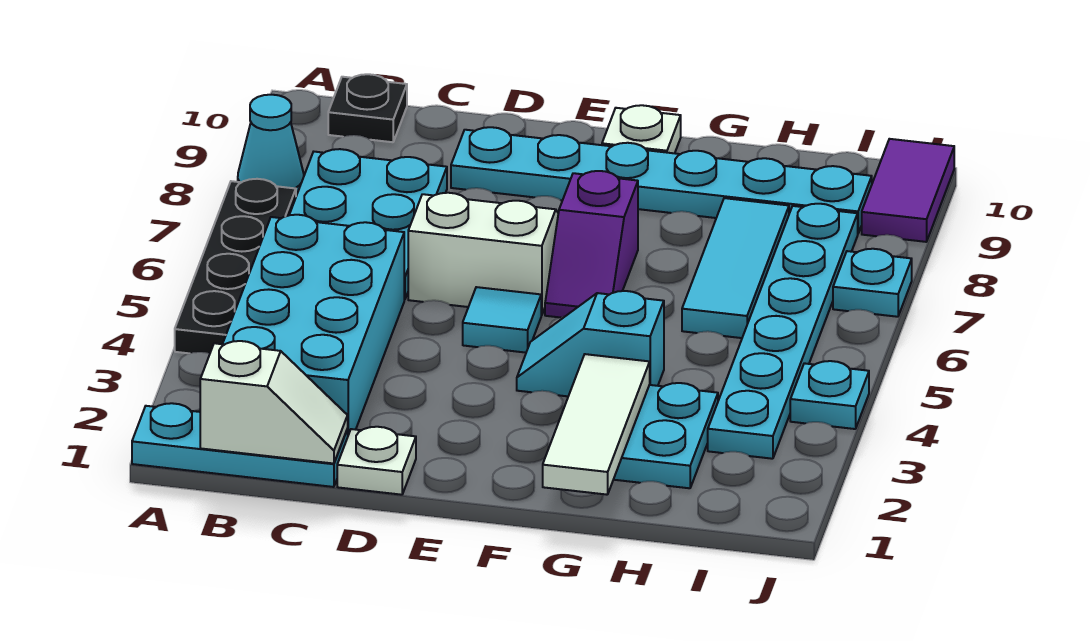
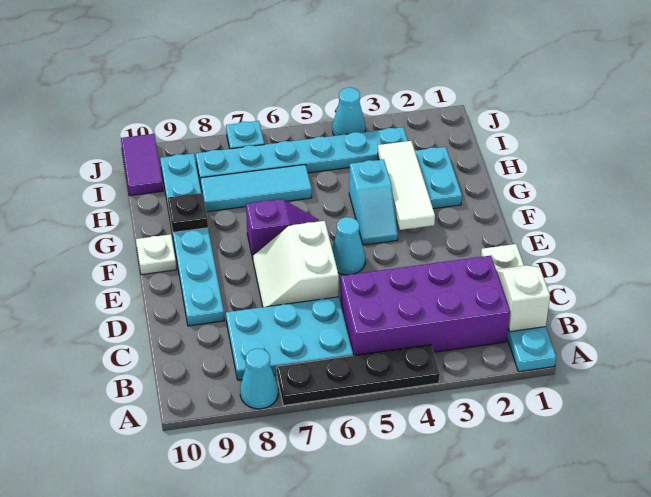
cyan 2x4 brick [223,215,404,435] -> purple 2x4 brick [341,256,510,355]
black 1x1 plate [328,74,407,142] -> black 1x1 plate moved to [168,193,208,232]
cyan 1x1 tile [463,287,541,353] -> cyan 1x1 cone [332,217,365,275]
white 1x3 tile [543,354,650,495] -> white 1x3 tile turned to [378,141,435,230]
cyan 1x1 plate [790,361,869,429] -> cyan 1x1 cone [333,88,366,136]
purple 1x2 tile [862,139,954,242] -> purple 1x2 tile turned to [121,134,163,196]

